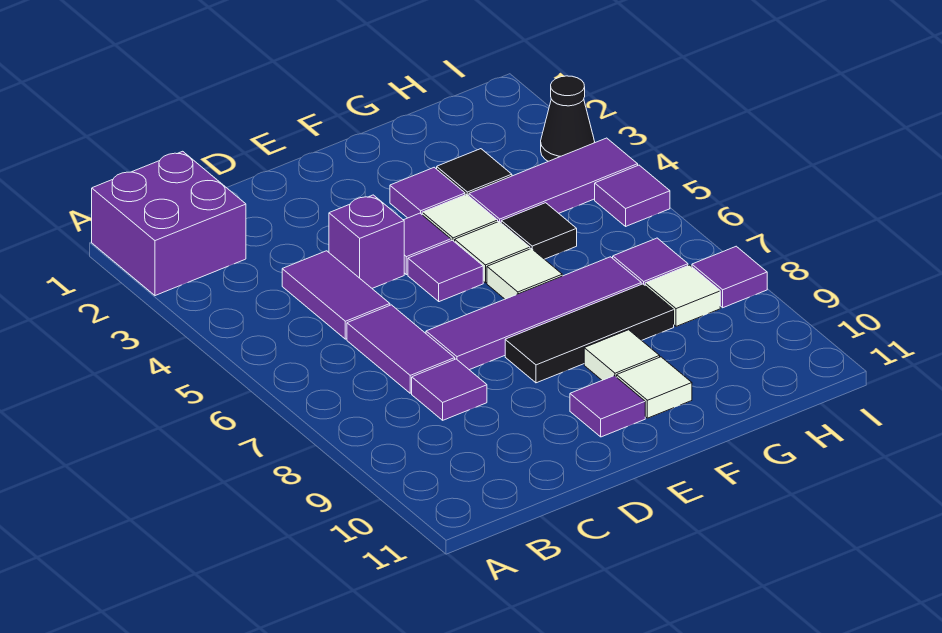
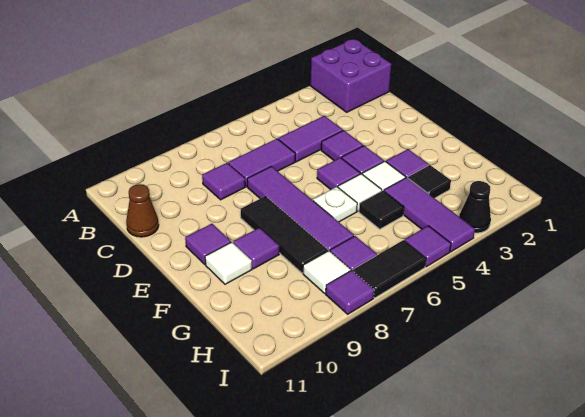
none -> brown 1x1 cone [126,184,159,237]
purple 1x1 brick [329,195,404,288] -> purple 1x1 tile [321,130,363,161]
white 1x1 tile [487,249,562,299] -> white 1x1 plate [313,187,357,222]
white 1x1 tile [584,330,660,380] -> purple 1x1 tile [233,228,279,269]
none -> black 1x2 tile [353,240,426,298]

